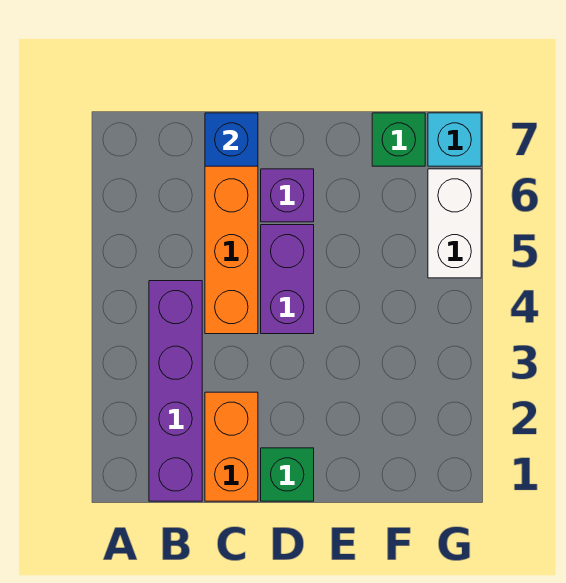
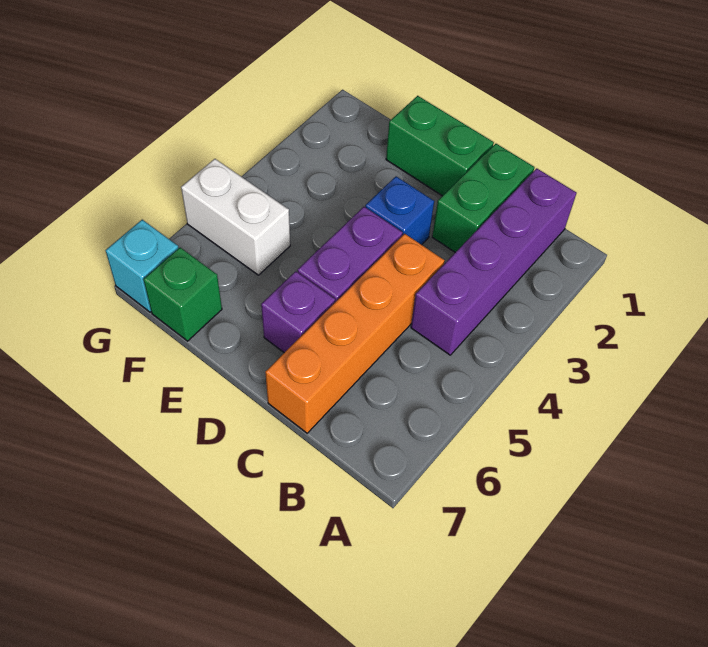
orange 1x2 brick [205,392,258,501] -> green 1x2 brick [432,144,534,252]
blue 1x1 brick [205,113,258,166] -> blue 1x1 brick moved to [365,176,434,245]
green 1x1 brick [261,448,314,501] -> green 1x2 brick [386,96,494,196]
white 1x2 brick [428,169,481,278] -> white 1x2 brick turned to [181,159,290,275]

